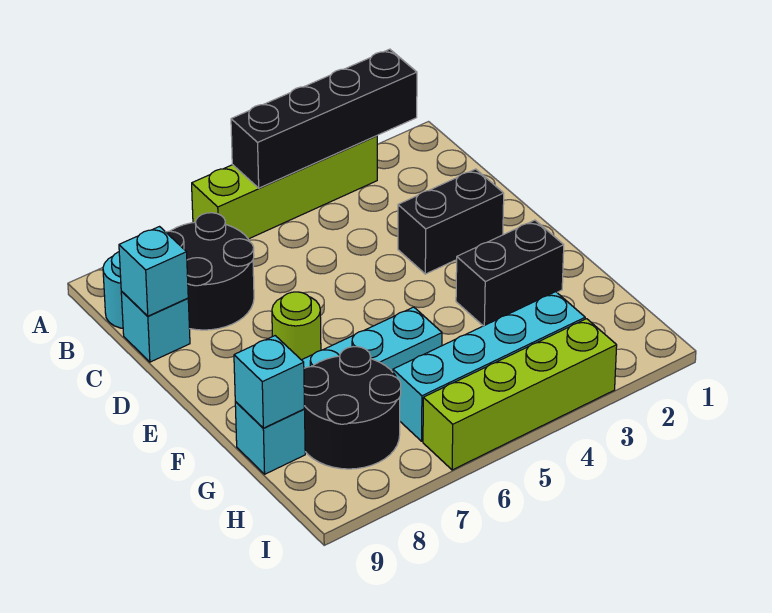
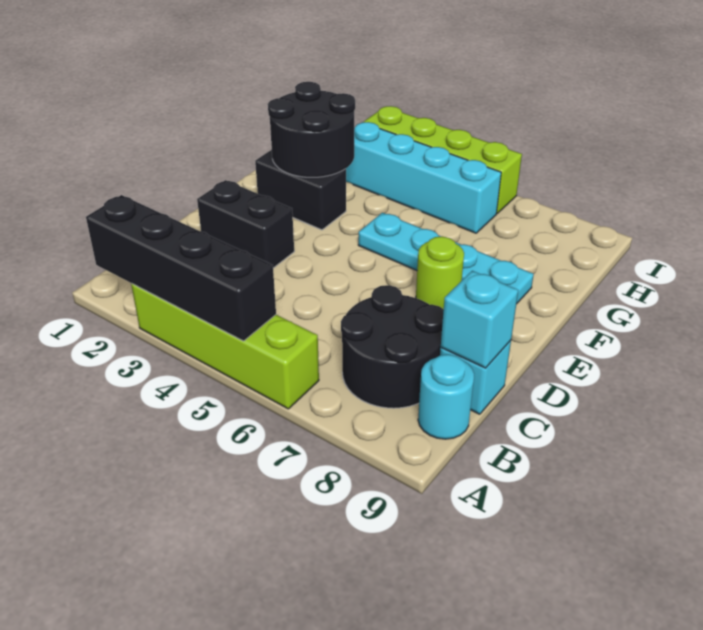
black 2x2 round brick [304,347,401,469] -> black 2x2 round brick moved to [268,82,355,177]
cyan 1x1 brick [235,402,305,474] -> none
cyan 1x1 brick [234,336,304,428] -> none

